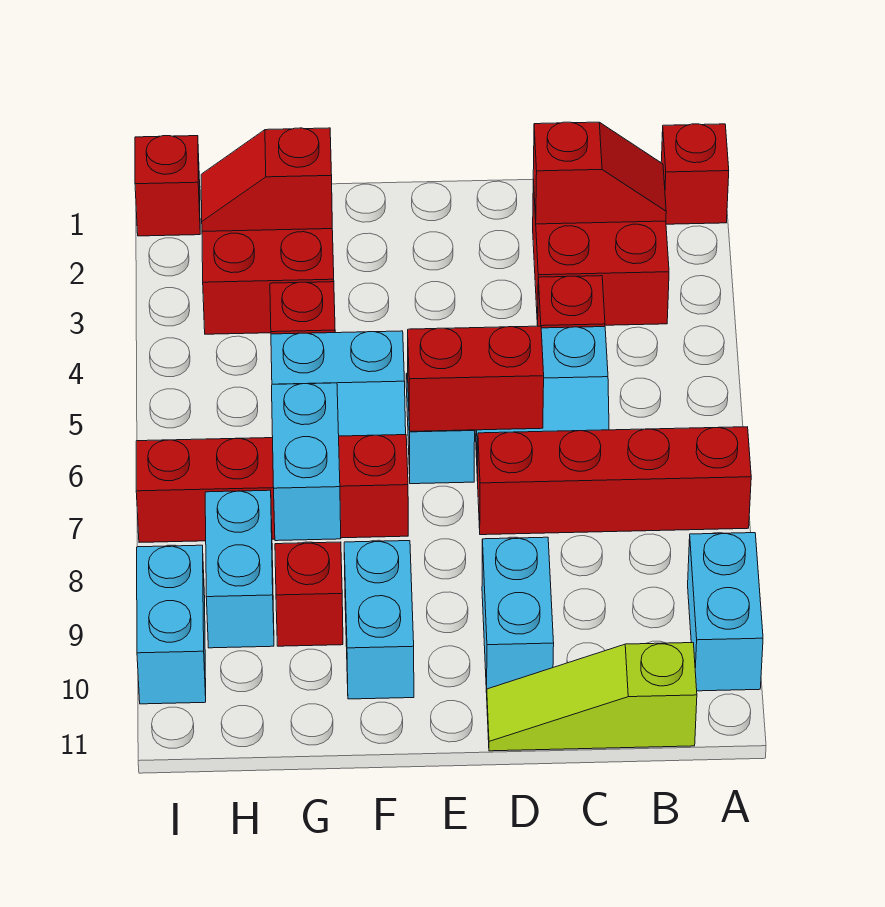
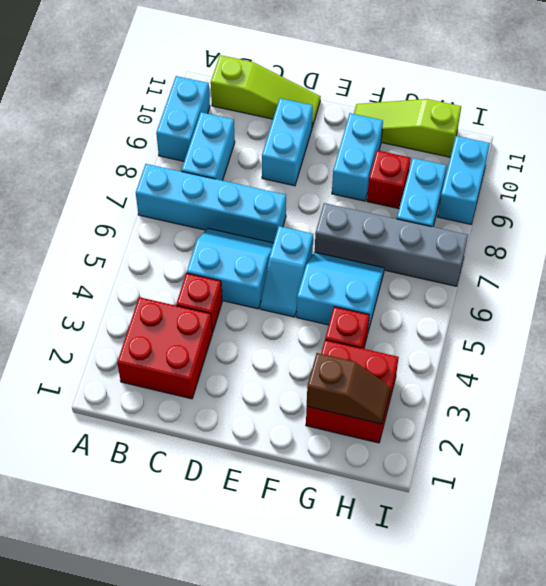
red 1x1 brick [661,124,729,224] -> none
red 1x4 brick [478,427,751,535] -> cyan 1x4 brick [136,164,286,243]
red 1x2 slope [533,122,666,224] -> none
red 1x2 brick [408,326,544,431] -> none
red 1x4 brick [136,435,408,542] -> grey 1x4 brick [315,203,468,286]
none -> lime 1x3 slope [354,99,461,157]
red 1x2 slope [201,128,332,231] -> brown 1x2 slope [307,353,391,424]
cyan 1x2 brick [272,383,341,541] -> cyan 1x2 brick moved to [181,112,235,181]
red 1x1 brick [135,136,200,236] -> none

